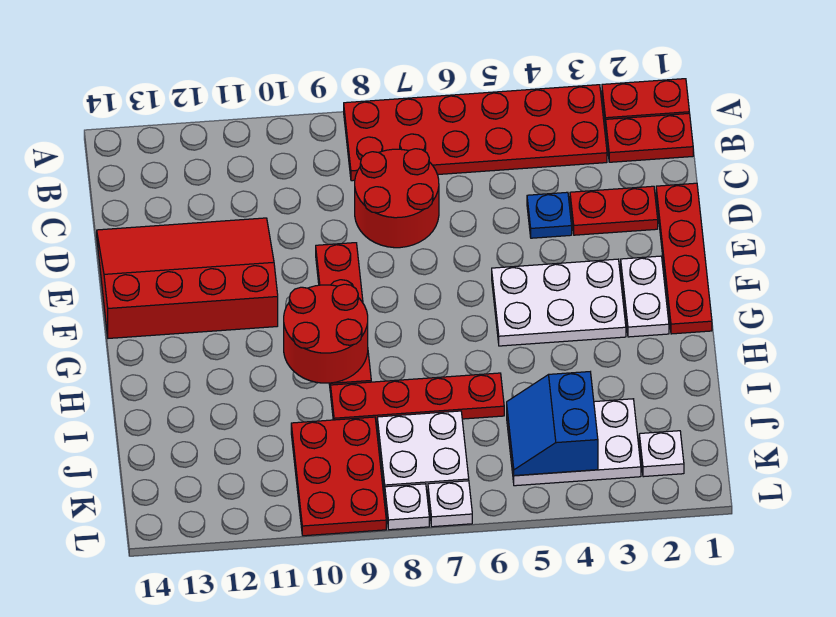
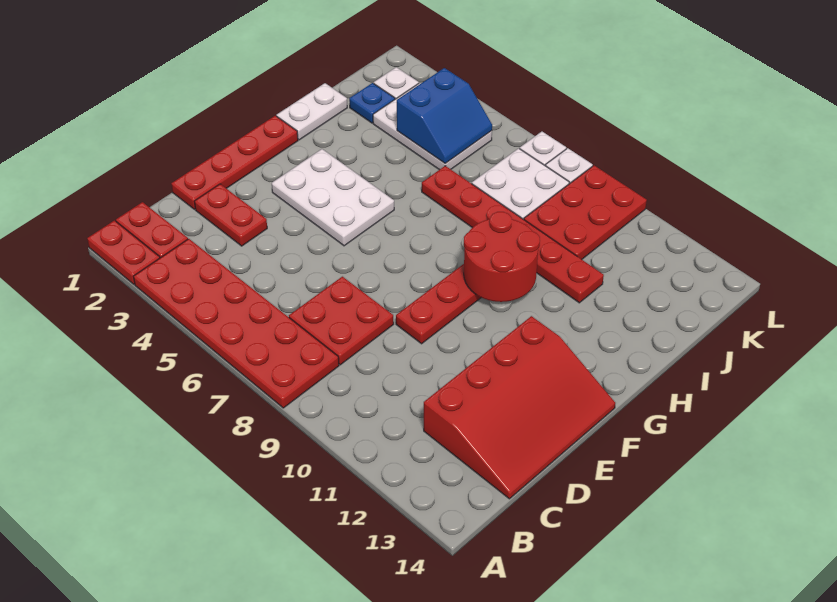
red 2x2 round brick [355,149,439,248] -> red 2x2 plate [289,277,394,365]
blue 1x1 plate [527,192,572,238] -> blue 1x1 plate moved to [349,83,395,123]
red 3x4 slope [97,218,278,338] -> red 3x4 slope turned to [424,316,615,499]
white 1x2 plate [621,256,669,337] -> white 1x2 plate moved to [277,83,347,140]
red 1x4 plate [331,373,504,425] -> red 1x6 plate [422,166,604,303]

